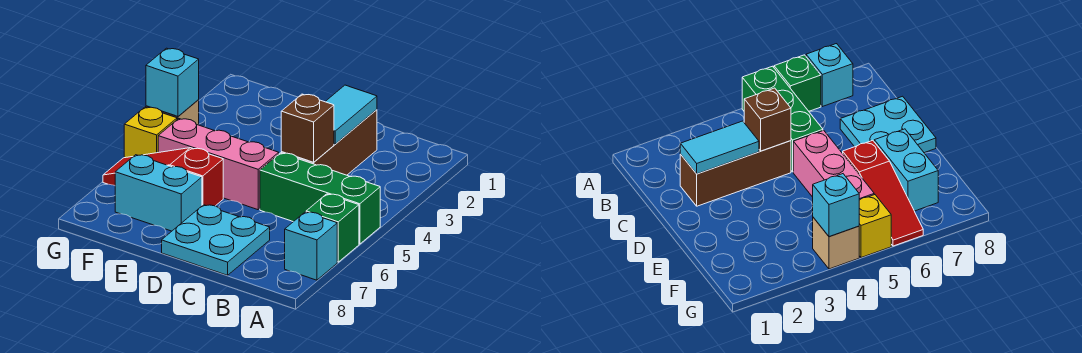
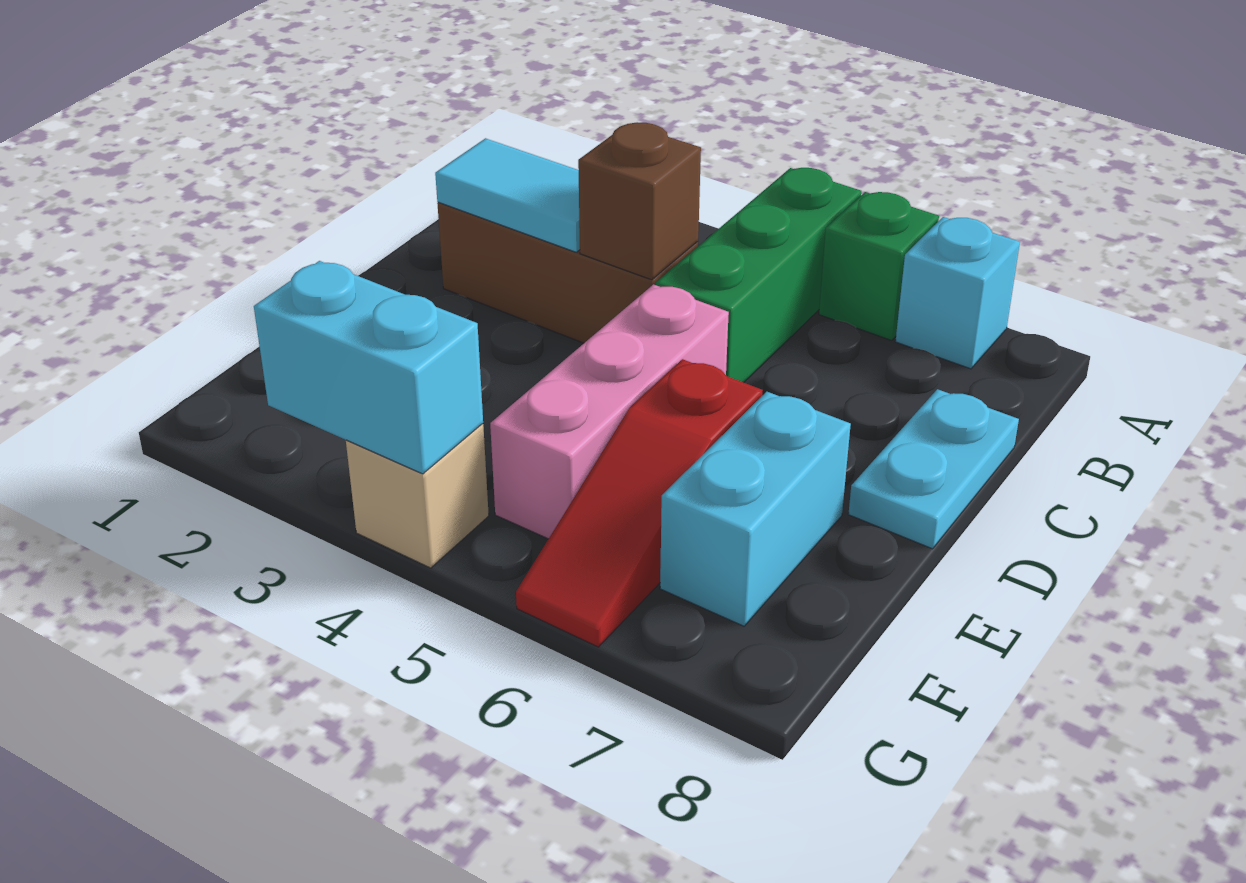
cyan 2x2 plate [162,205,270,275] -> cyan 1x2 plate [848,389,1019,549]
cyan 1x1 brick [146,48,199,117] -> cyan 1x2 brick [254,261,483,474]
yellow 1x1 brick [124,107,177,158] -> none

